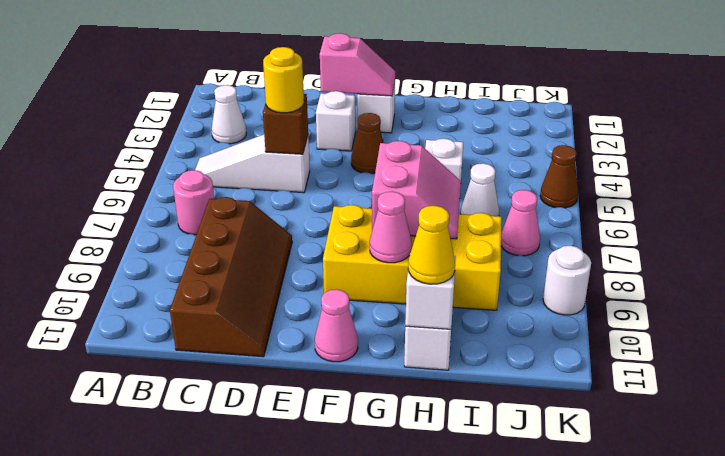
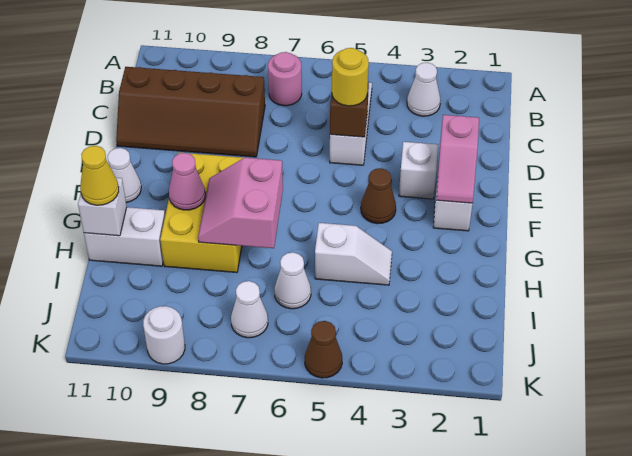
yellow 2x4 brick [323,205,502,310] -> yellow 2x3 brick [160,153,243,273]
pink 1x1 cone [315,289,358,362] -> white 1x1 cone [108,148,141,203]
pink 2x2 slope [372,141,461,239] -> pink 2x2 slope turned to [198,158,283,248]
pink 1x1 cone [501,190,540,256] -> white 1x1 cone [231,281,268,338]

